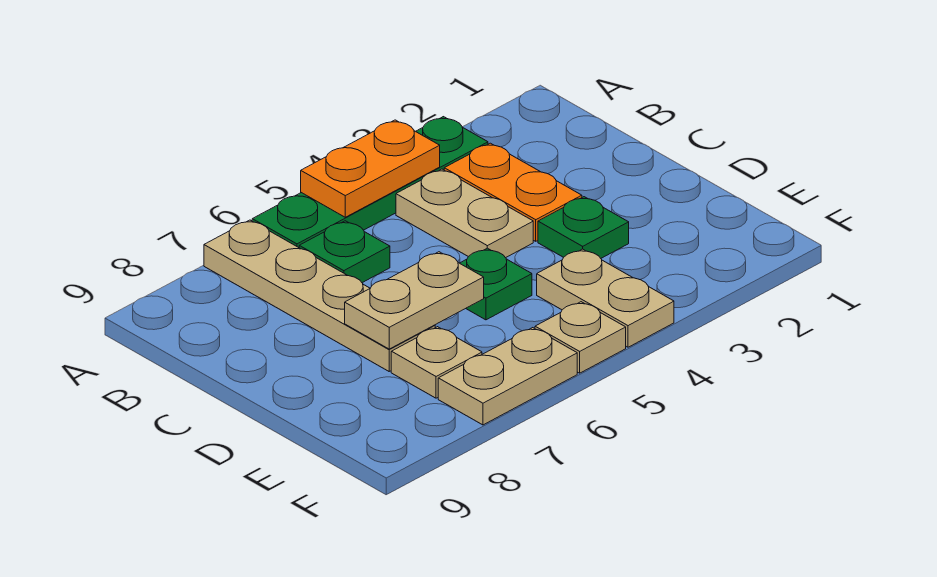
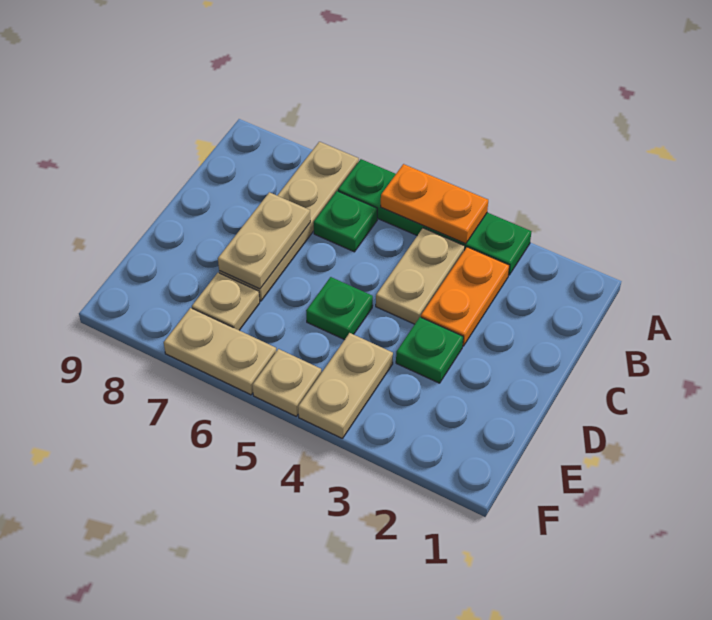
tan 1x2 plate [345,252,484,349] -> tan 1x2 plate turned to [218,192,310,289]

